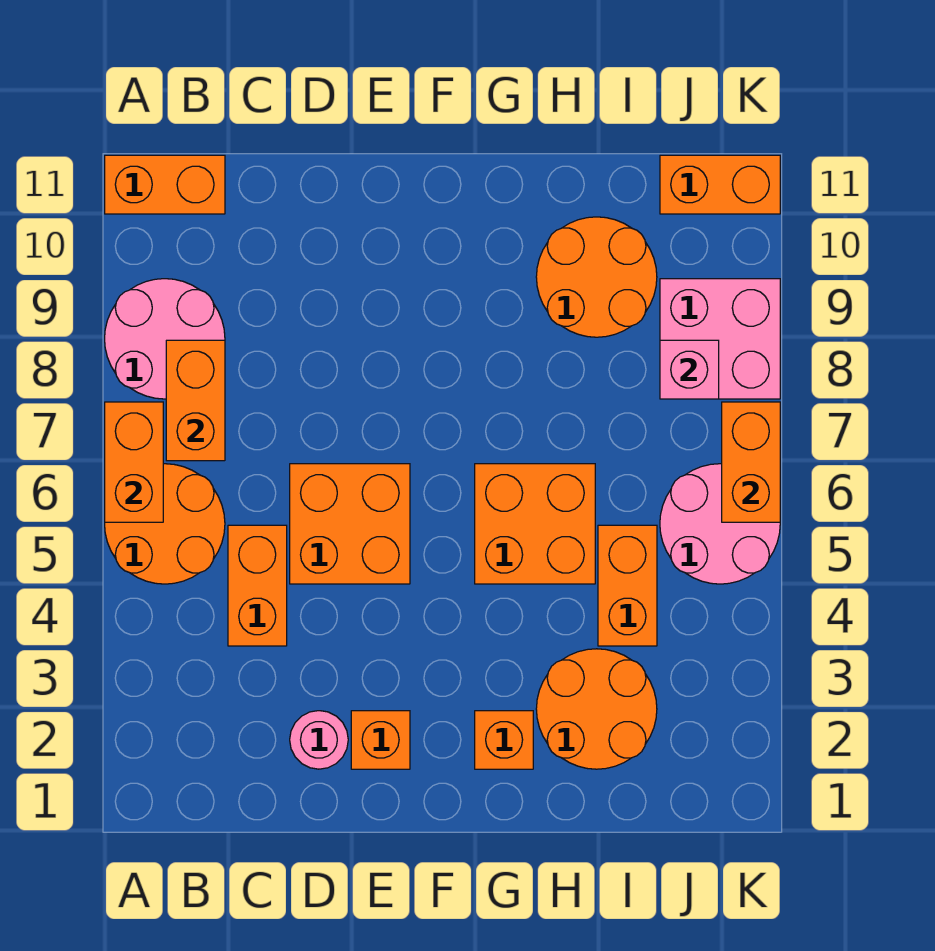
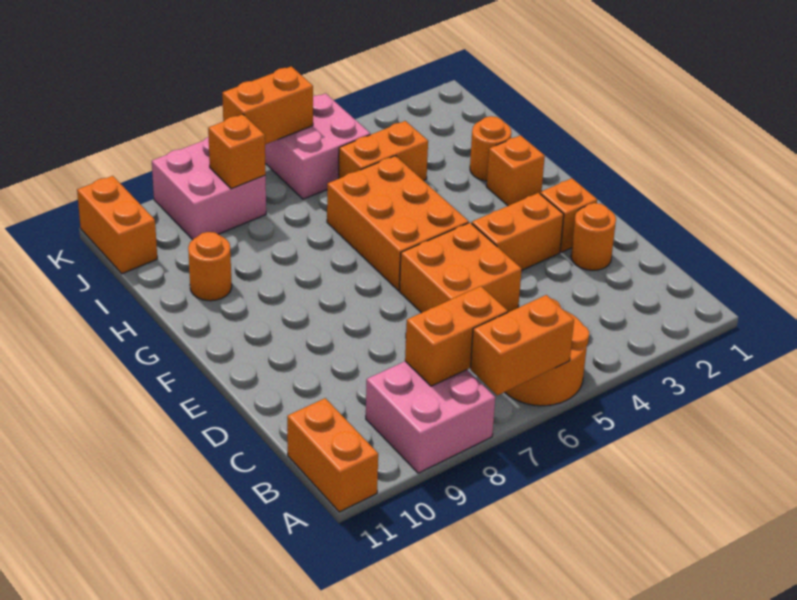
pink 2x2 round brick [105,279,225,399] -> pink 2x2 brick [366,361,495,473]
orange 1x2 brick [228,525,287,646] -> orange 1x2 brick moved to [472,193,564,271]
pink 1x1 round brick [290,711,348,769] -> orange 1x1 round brick [571,203,616,271]
orange 2x2 brick [475,464,595,584] -> orange 2x3 brick [327,156,469,290]
orange 2x2 round brick [536,649,657,769] -> orange 1x1 round brick [470,116,511,181]
orange 2x2 round brick [536,217,657,337] -> orange 1x1 round brick [188,232,232,301]
pink 2x2 round brick [660,464,780,584] -> pink 2x2 brick [265,93,370,199]
pink 1x1 brick [660,340,719,399] -> orange 1x1 brick [208,114,266,189]

